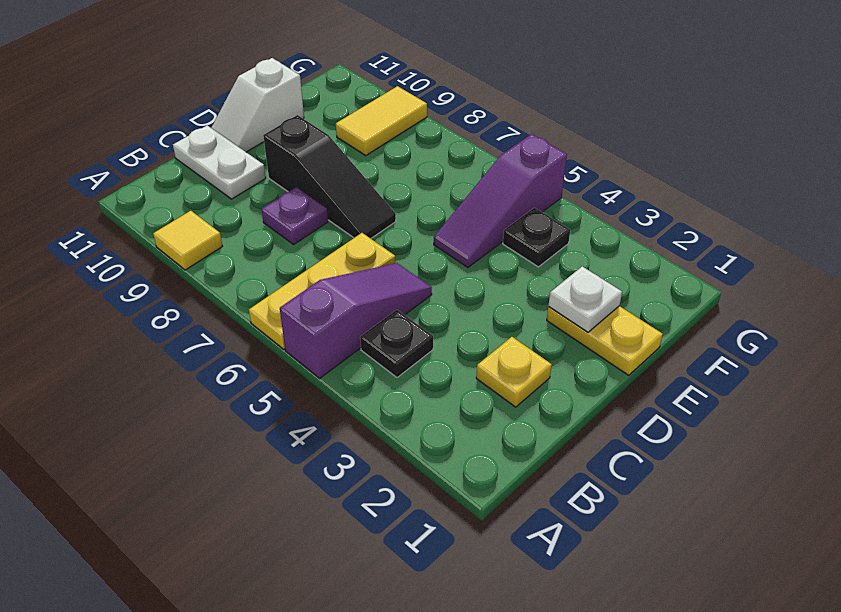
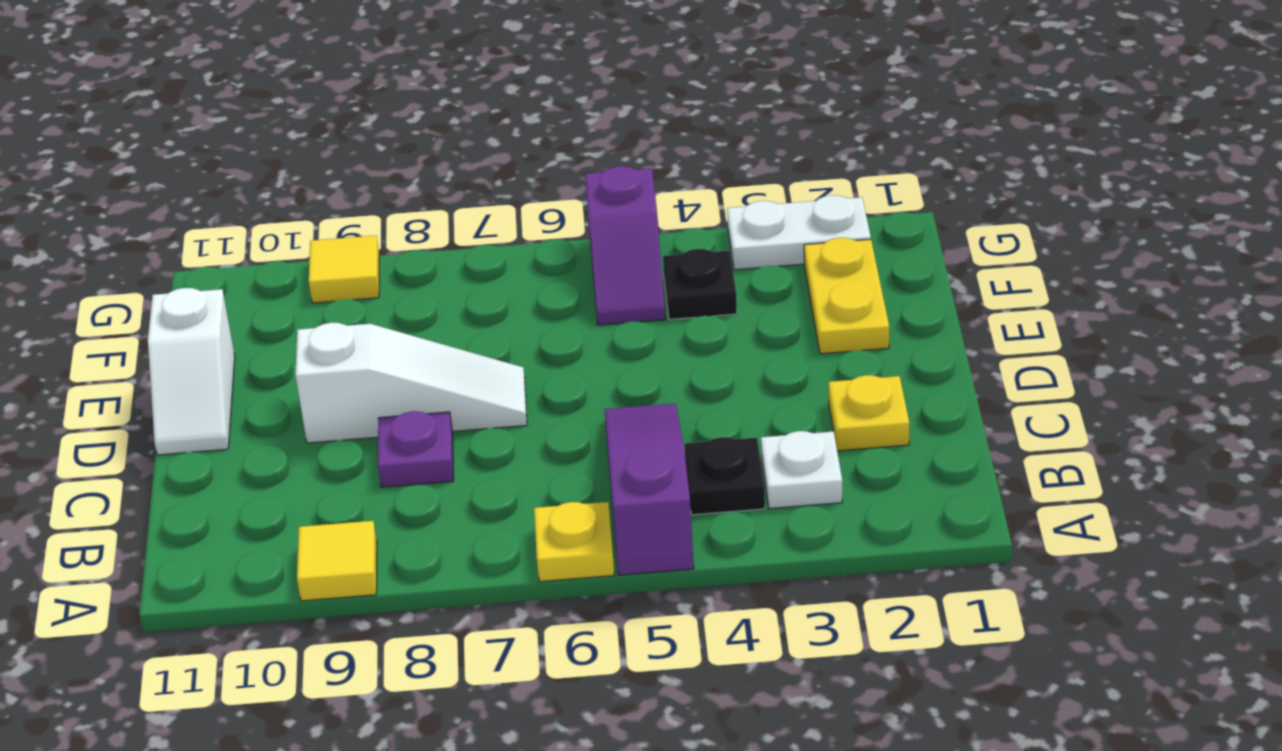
yellow 1x3 plate [249,233,395,349] -> yellow 1x1 plate [534,502,614,582]
white 1x2 plate [173,125,266,199] -> white 1x2 plate moved to [727,195,871,270]
black 1x3 slope [263,115,396,238] -> white 1x3 slope [295,323,527,443]
yellow 1x2 plate [547,306,663,375] -> yellow 1x2 plate turned to [804,238,889,354]
white 1x1 plate [549,266,622,332] -> white 1x1 plate moved to [761,431,842,509]
purple 1x3 slope [434,134,567,267] -> purple 1x2 slope [585,166,665,325]
yellow 1x2 tile [336,86,427,155] -> yellow 1x1 tile [309,235,379,303]

